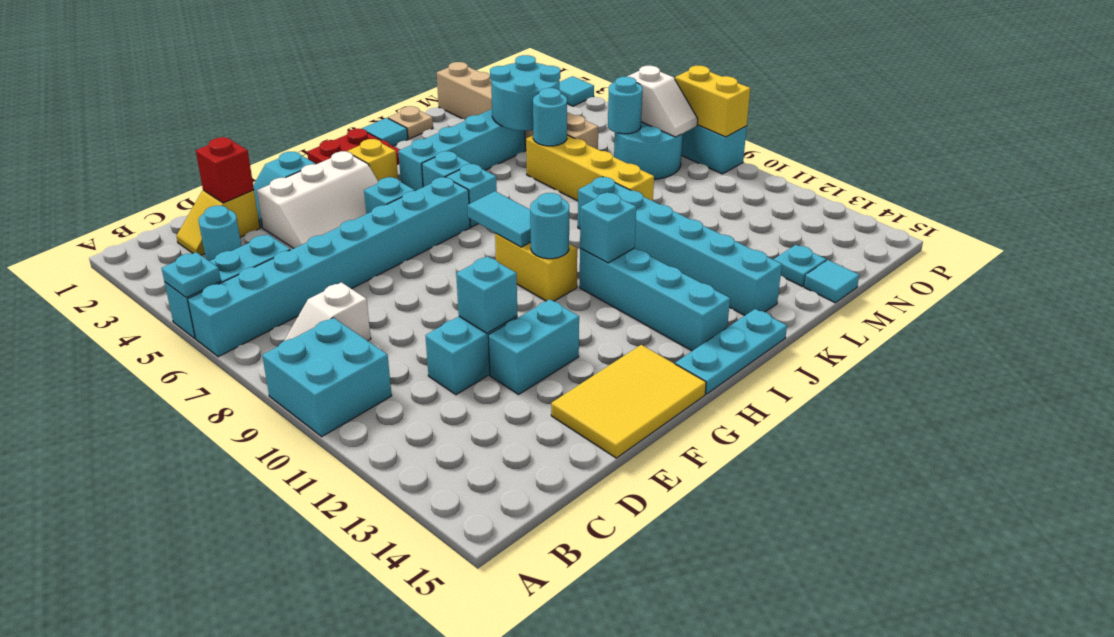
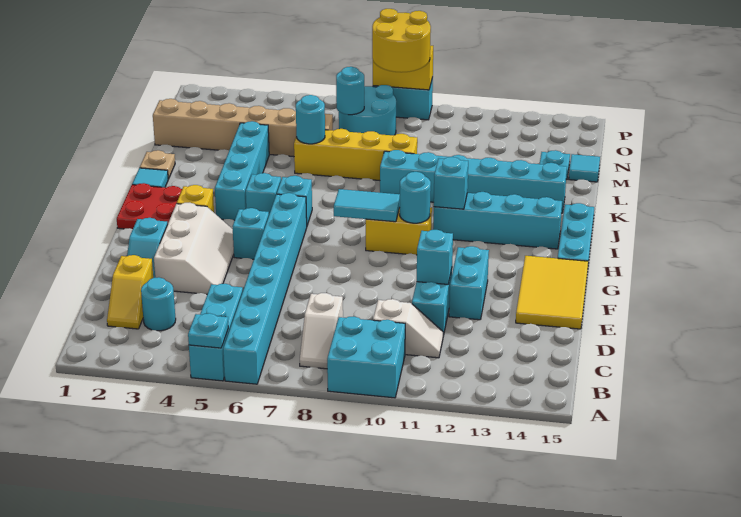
red 1x1 brick [196,137,254,203] -> none
cyan 2x2 round brick [490,55,560,131] -> none
white 1x2 slope [627,66,698,137] -> white 1x2 slope moved to [373,299,443,358]
none -> yellow 2x2 round brick [372,9,431,72]
cyan 1x1 tile [559,76,594,106] -> none

